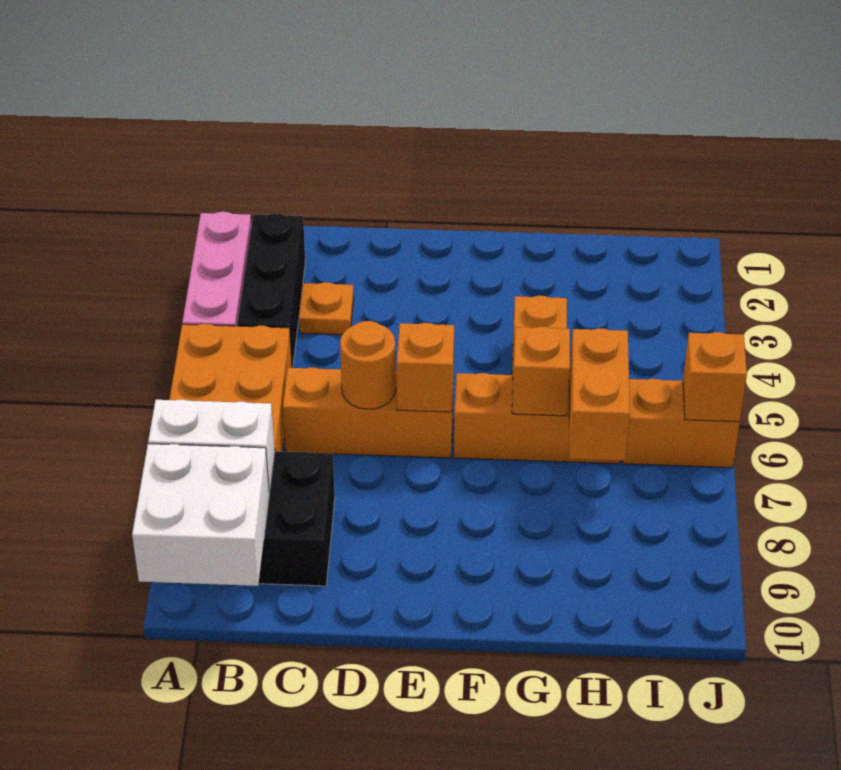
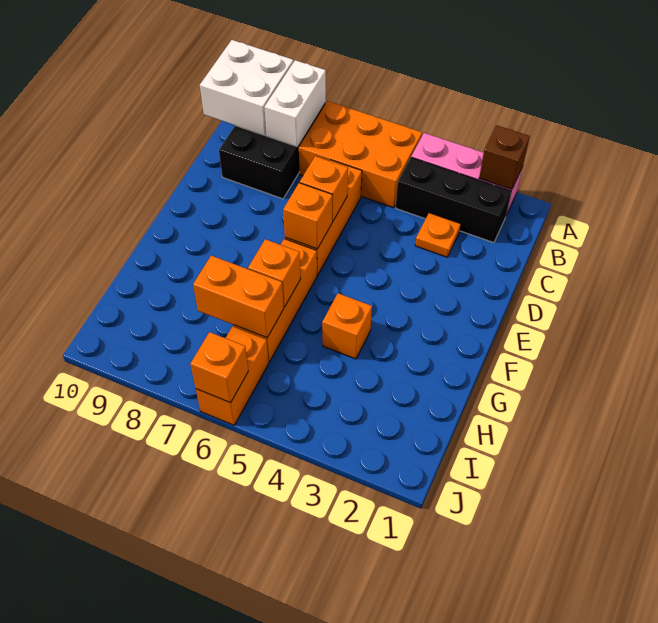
none -> brown 1x1 brick [479,125,530,190]
orange 1x1 round brick [340,321,396,409] -> orange 1x1 brick [300,156,348,221]

